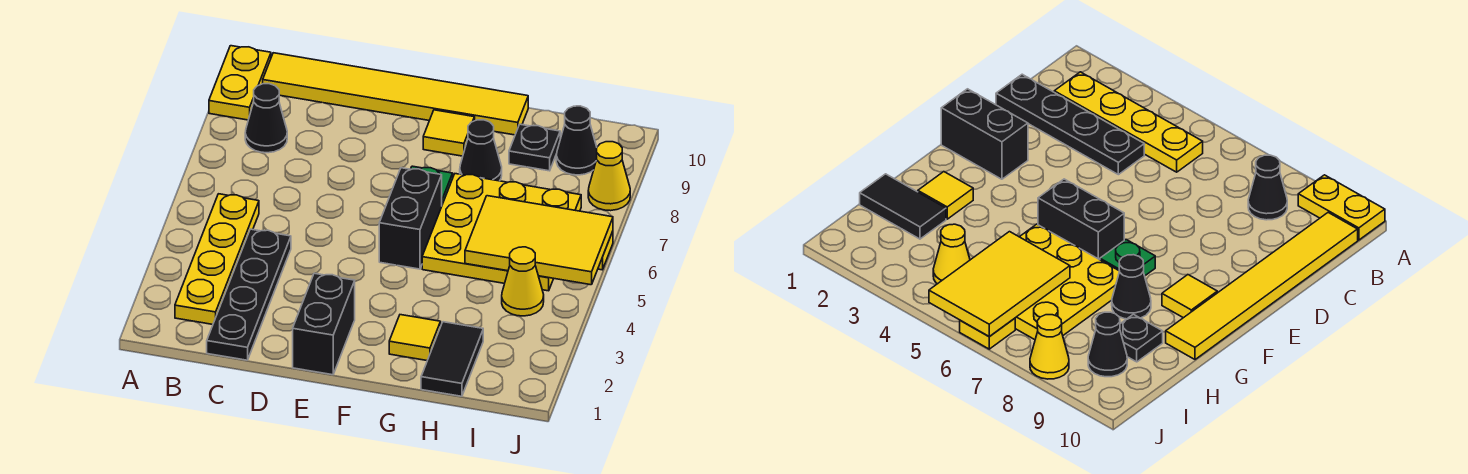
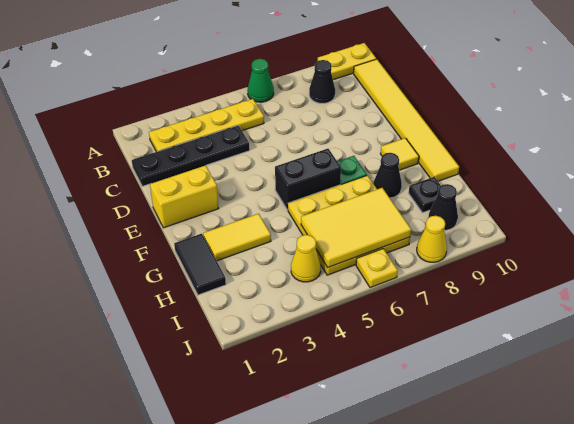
none -> green 1x1 cone [247,59,274,102]
black 1x2 brick [293,273,355,375] -> yellow 1x2 brick [150,165,219,228]
yellow 1x1 tile [389,315,441,360] -> yellow 1x2 tile [203,214,271,261]
black 1x2 tile [421,322,483,396] -> black 1x2 tile turned to [174,234,226,295]
yellow 2x3 tile [465,196,613,285] -> yellow 2x3 tile turned to [301,188,411,267]

